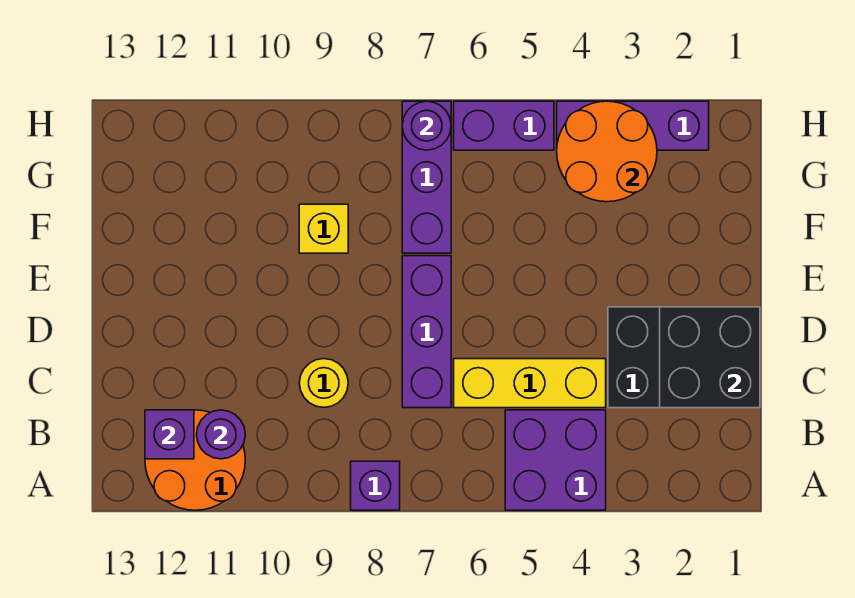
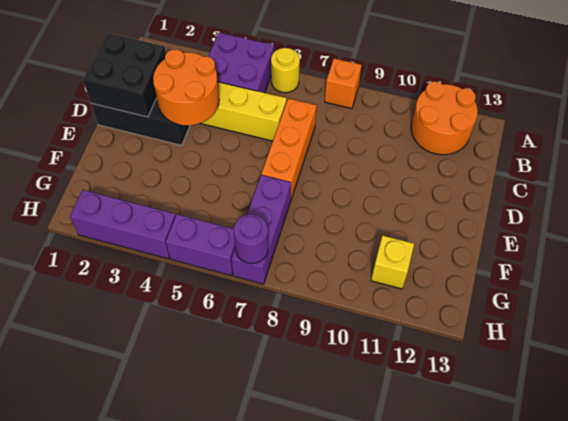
purple 1x1 brick [351,461,400,510] -> orange 1x1 brick [325,58,362,109]
purple 1x1 round brick [197,410,245,459] -> none
purple 1x1 brick [145,410,194,459] -> none
purple 1x3 brick [402,256,451,408] -> orange 1x3 brick [261,98,317,199]
yellow 1x1 round brick [299,359,348,407] -> yellow 1x1 round brick moved to [271,48,300,93]
yellow 1x1 brick [299,204,348,253] -> yellow 1x1 brick moved to [371,236,414,289]
orange 2x2 round brick [557,101,657,202] -> orange 2x2 round brick moved to [153,50,219,125]

